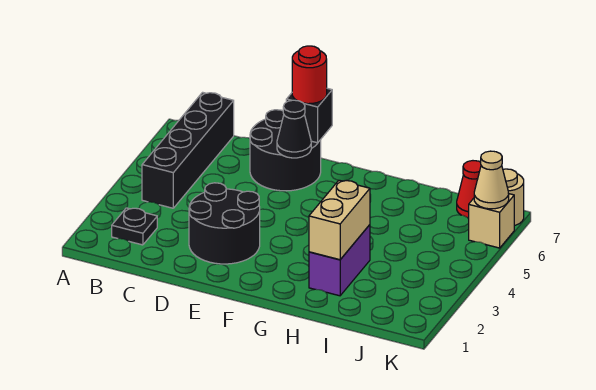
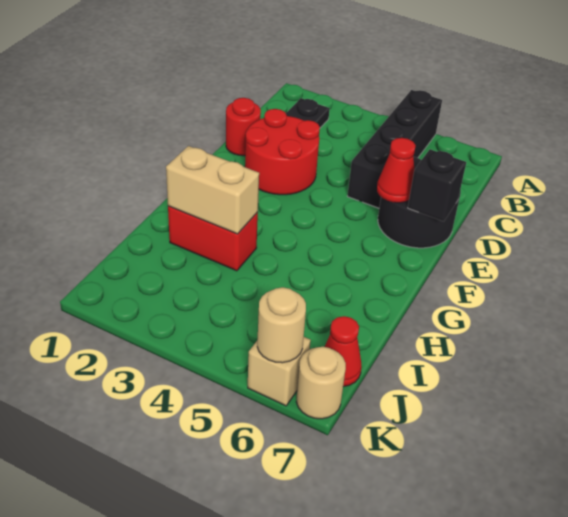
black 1x4 brick [142,92,234,208] -> black 1x4 brick turned to [348,90,442,208]
black 2x2 round brick [189,183,260,264] -> red 2x2 round brick [245,109,320,195]
black 1x1 cone [277,100,311,158] -> red 1x1 cone [377,138,416,203]
red 1x1 round brick [292,46,327,104] -> red 1x1 round brick moved to [226,98,261,156]
purple 1x2 brick [309,225,370,296] -> red 1x2 brick [168,206,258,271]
tan 1x1 cone [474,151,509,209] -> tan 1x1 round brick [257,287,306,363]

